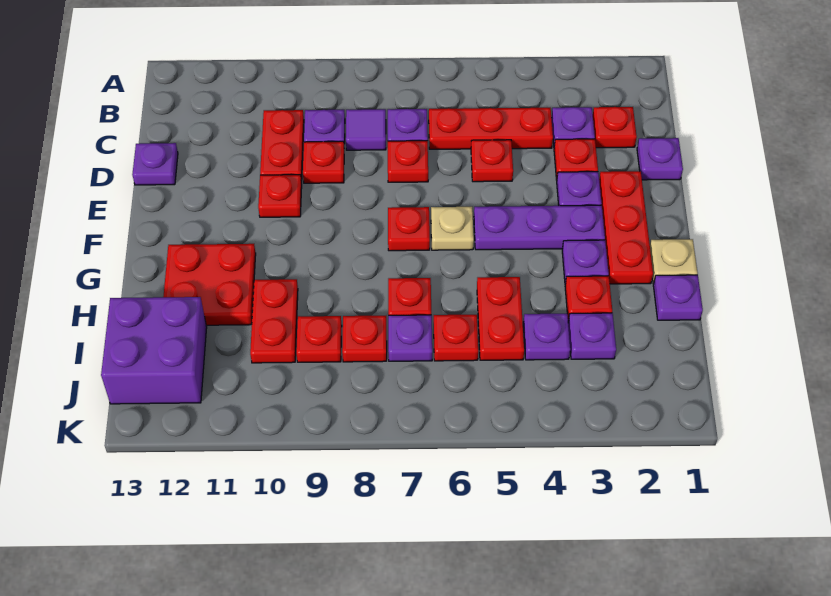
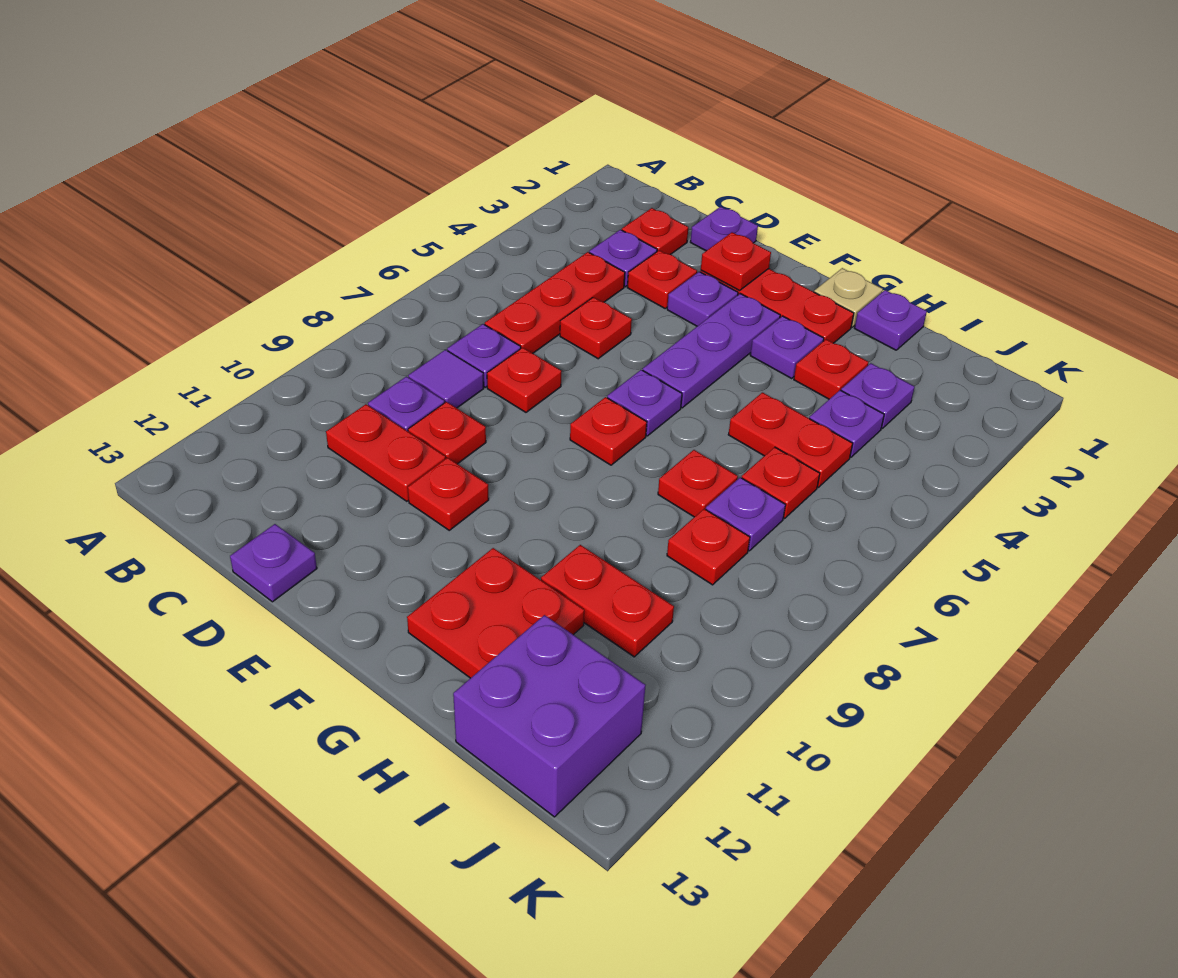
tan 1x1 plate [431,207,474,250] -> purple 1x1 plate [607,370,682,436]
red 1x1 plate [296,316,342,362] -> red 1x1 plate moved to [701,232,771,290]

